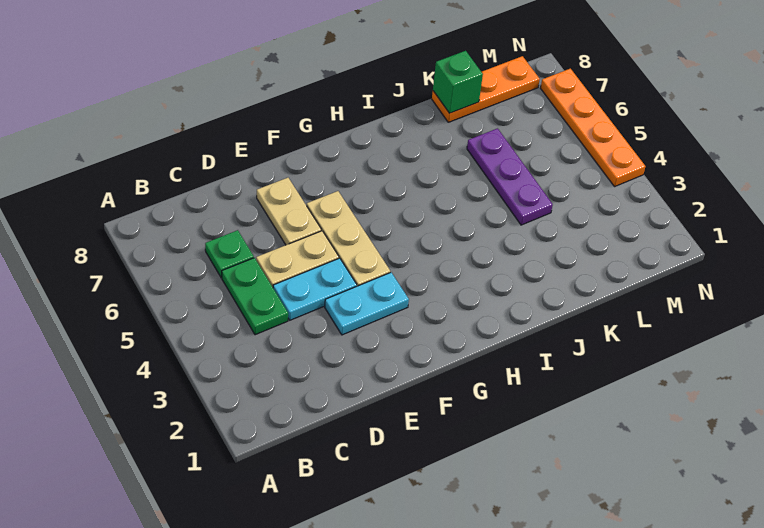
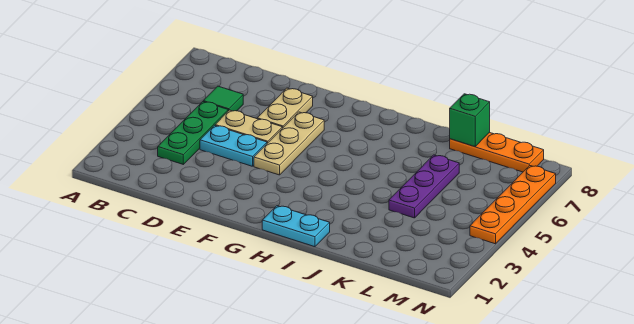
green 1x2 plate [222,258,288,335] -> green 1x3 plate [158,102,228,164]
green 1x1 plate [205,230,254,278] -> green 1x1 tile [203,86,243,111]
cyan 1x2 plate [325,272,409,335] -> cyan 1x2 plate moved to [262,206,330,247]

